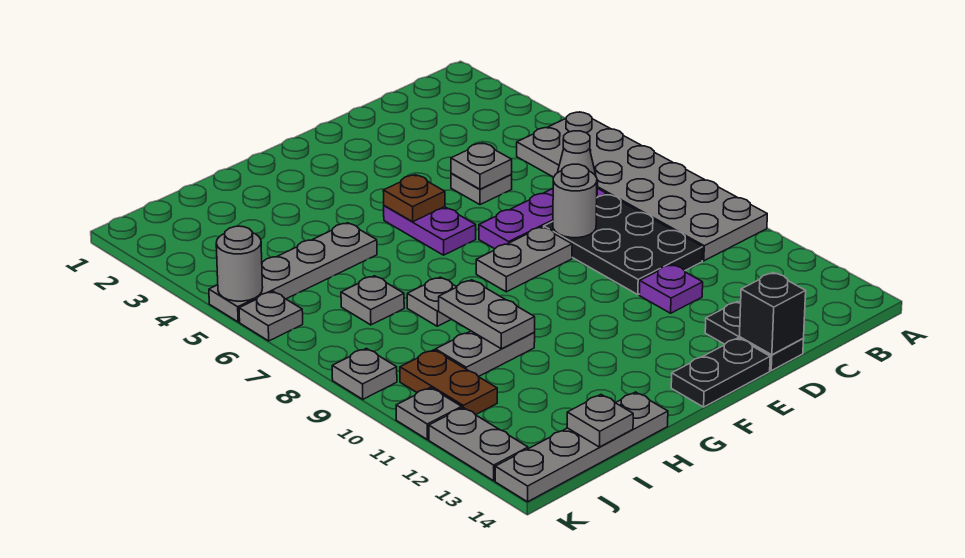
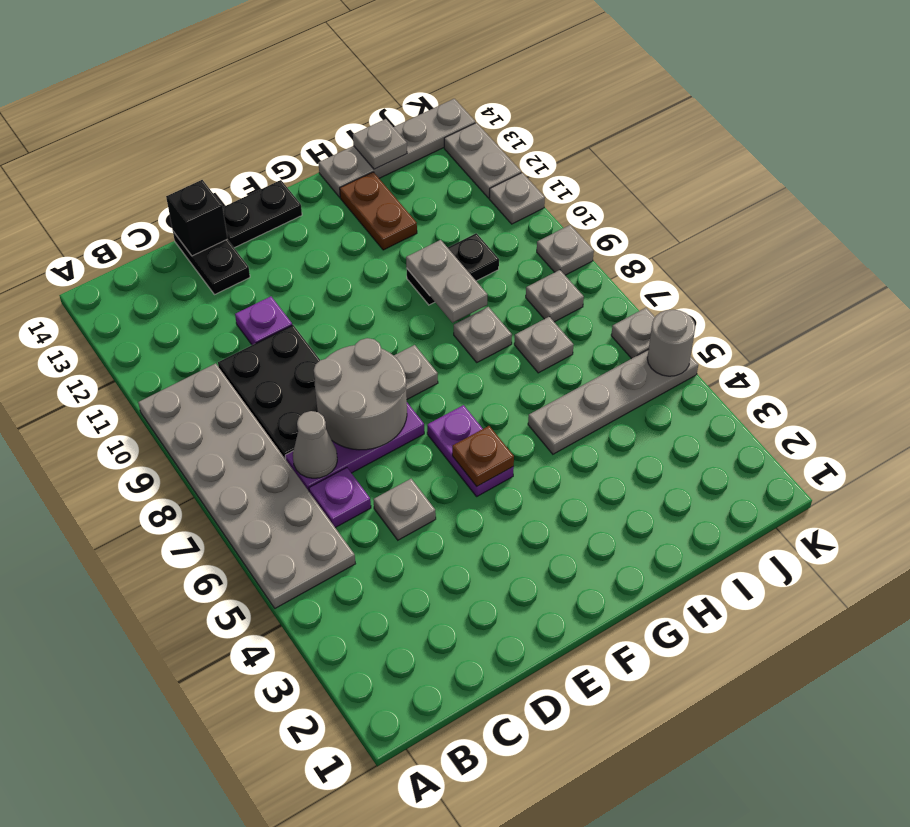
none -> purple 1x1 plate [309,467,371,528]
grey 1x1 plate [451,143,512,189] -> grey 1x1 plate moved to [526,270,584,322]
grey 1x1 round brick [553,164,597,238] -> grey 2x2 round brick [314,338,407,450]
grey 1x2 plate [436,331,535,377] -> black 1x2 plate [407,233,499,305]
brown 1x2 plate [400,350,497,415] -> brown 1x2 plate moved to [340,172,417,250]

